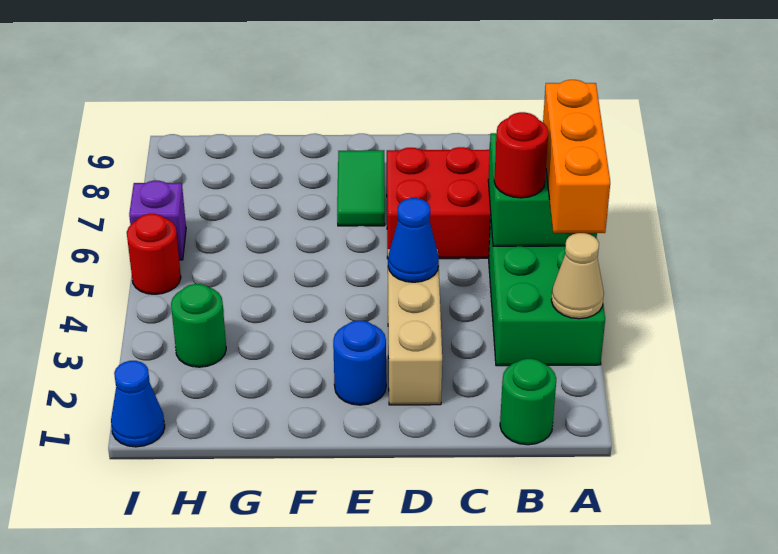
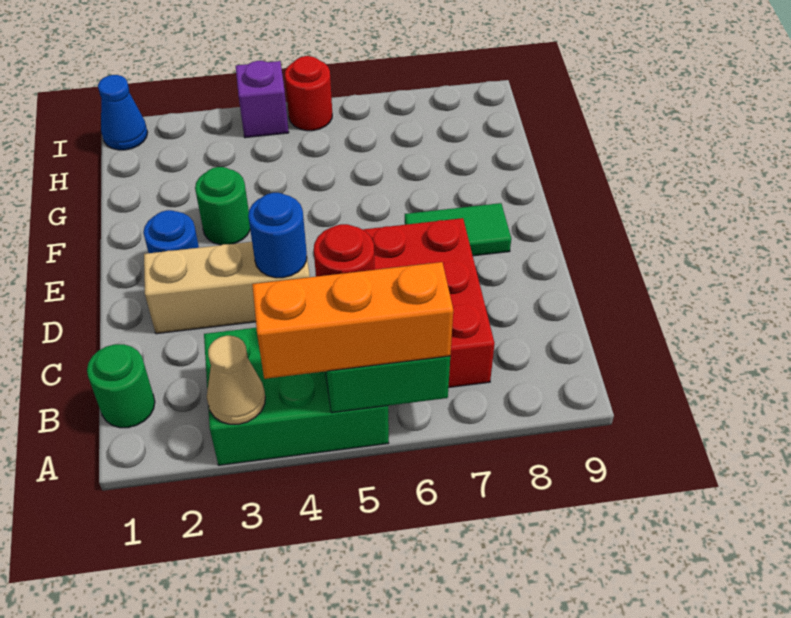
blue 1x1 cone [388,198,439,282] -> blue 1x1 round brick [248,193,307,278]
green 1x1 round brick [171,284,226,367] -> green 1x1 round brick moved to [195,167,250,245]
purple 1x1 brick [129,181,186,260] -> purple 1x1 brick moved to [236,61,289,138]

